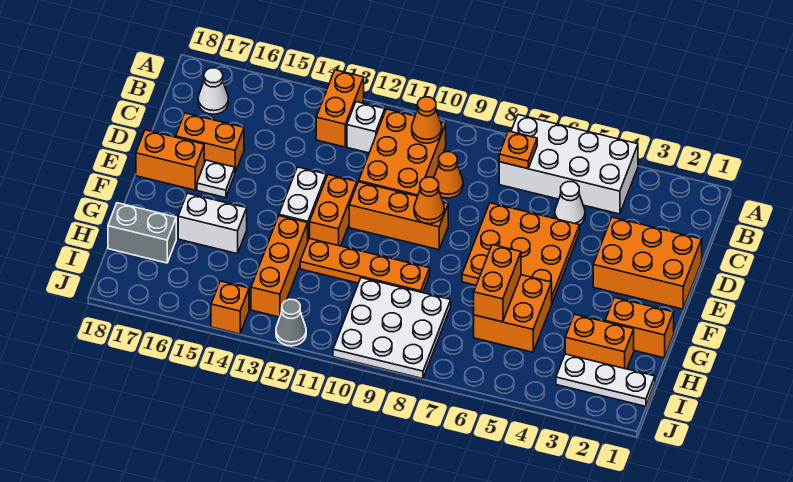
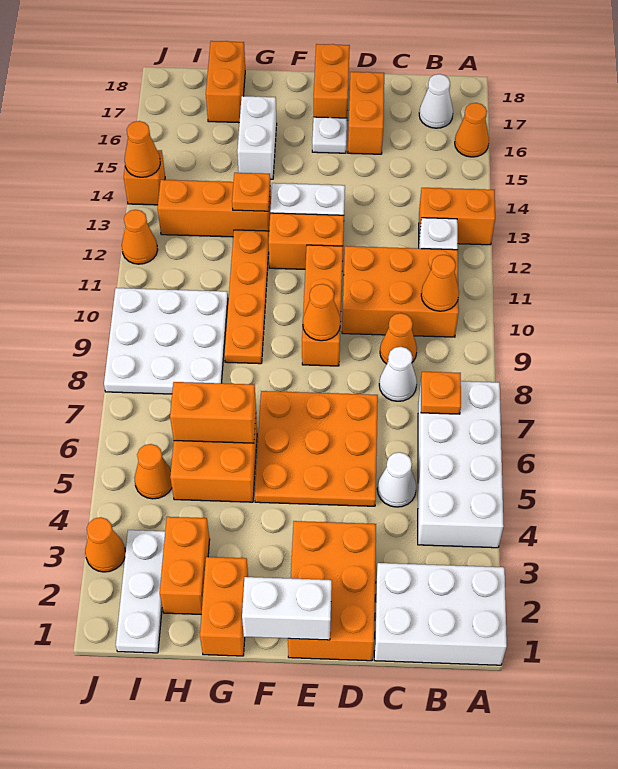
none -> white 2x3 brick [374,563,507,665]
none -> orange 1x1 cone [455,103,489,157]
none -> white 1x1 cone [379,347,417,401]
none -> white 1x2 brick [242,577,332,640]
none -> orange 1x1 plate [232,173,270,211]
grey 1x2 brick [108,203,176,263] -> orange 1x2 brick [206,41,245,123]
none -> orange 1x1 cone [135,444,172,499]
none -> orange 1x1 cone [85,517,125,572]
grey 1x1 cone [276,299,306,346] -> orange 1x1 cone [122,210,158,264]
none -> orange 1x1 cone [125,121,160,177]

